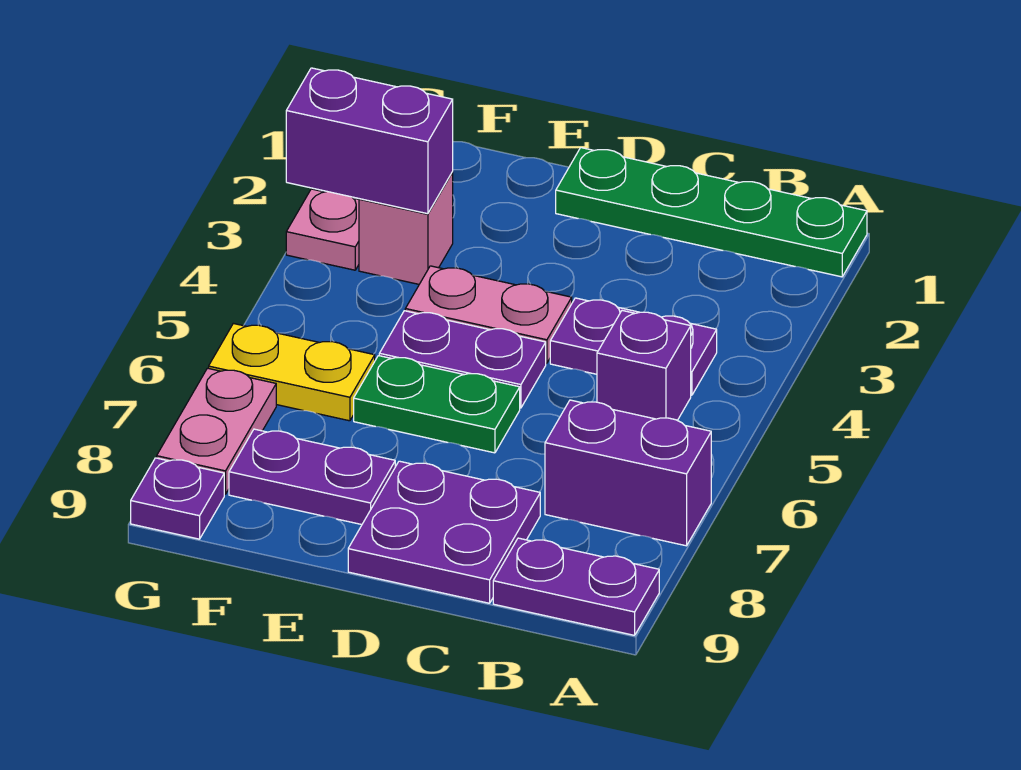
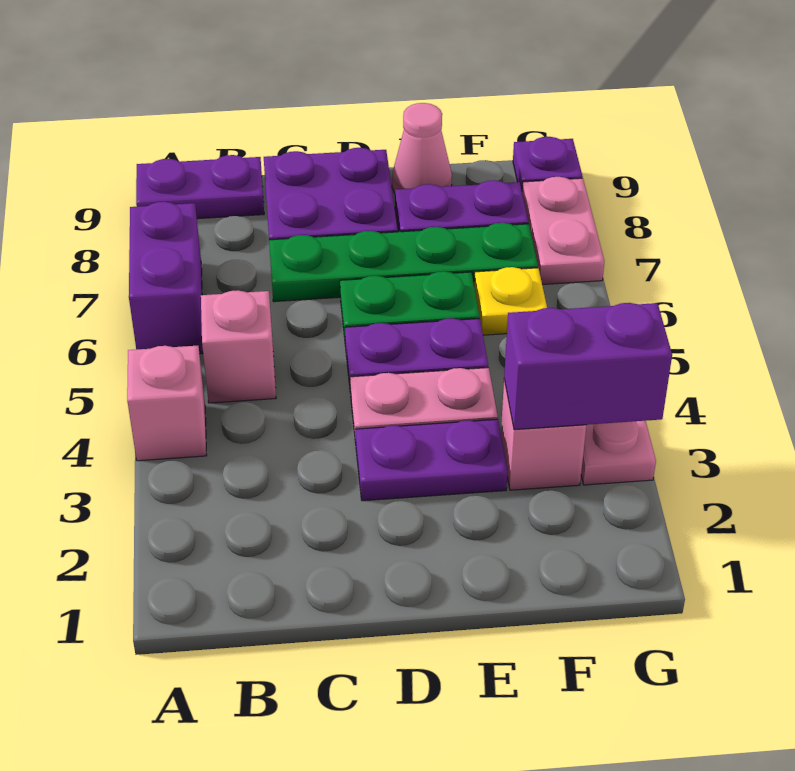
green 1x4 plate [556,148,867,277] -> green 1x4 plate moved to [269,223,538,302]
none -> pink 1x1 brick [127,346,207,461]
purple 1x2 brick [545,400,711,546] -> purple 1x2 brick turned to [129,202,203,354]
purple 1x2 plate [550,298,717,395] -> purple 1x2 plate moved to [356,419,508,501]
purple 1x1 brick [597,311,691,420] -> pink 1x1 brick [201,290,276,403]
none -> pink 1x1 cone [392,103,452,193]
yellow 1x2 plate [209,323,375,421] -> yellow 1x1 plate [474,267,547,335]

